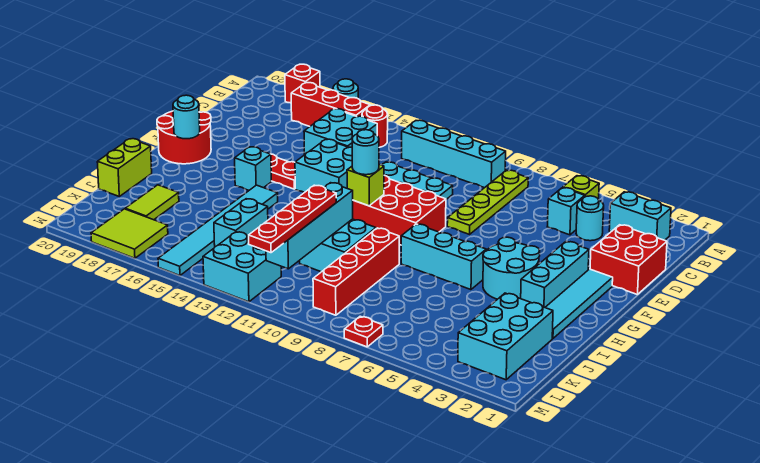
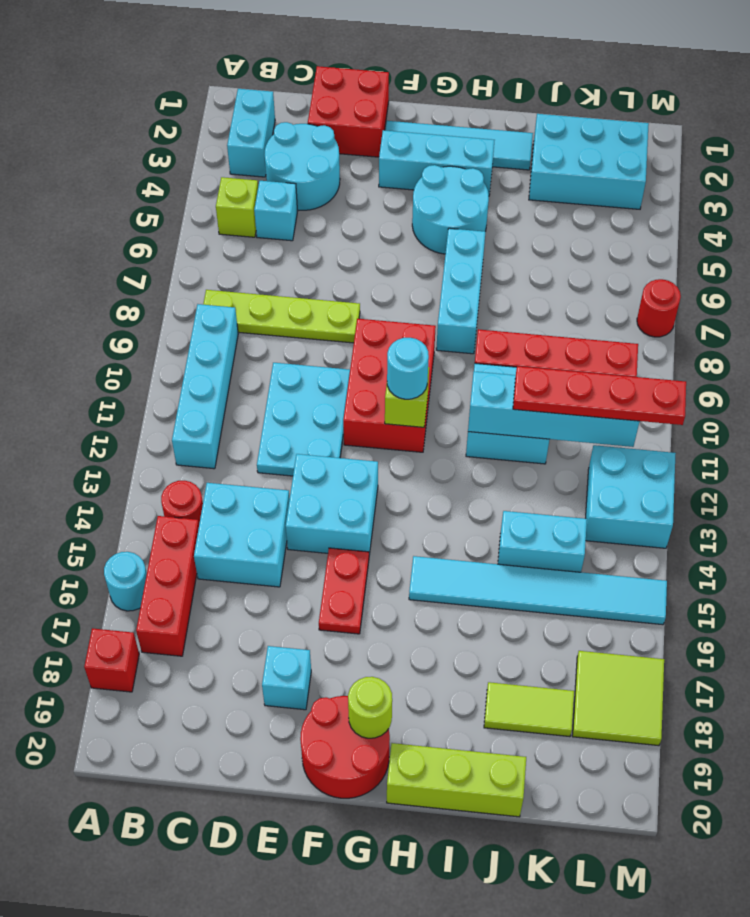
cyan 1x1 round brick [576,196,604,241] -> cyan 2x2 round brick [265,122,340,210]
cyan 1x1 brick [235,147,271,190] -> cyan 1x1 brick moved to [262,646,311,710]
cyan 1x1 round brick [173,95,200,139] -> lime 1x1 round brick [348,677,392,738]
lime 1x2 brick [97,139,152,196] -> lime 1x3 brick [387,743,526,817]
red 1x1 plate [344,316,383,347] -> red 1x1 round brick [637,279,681,337]

